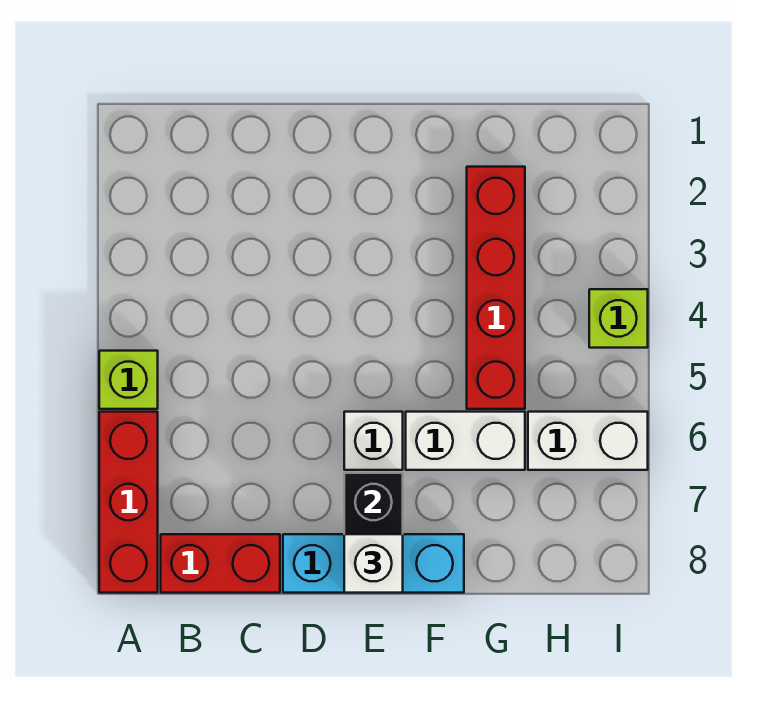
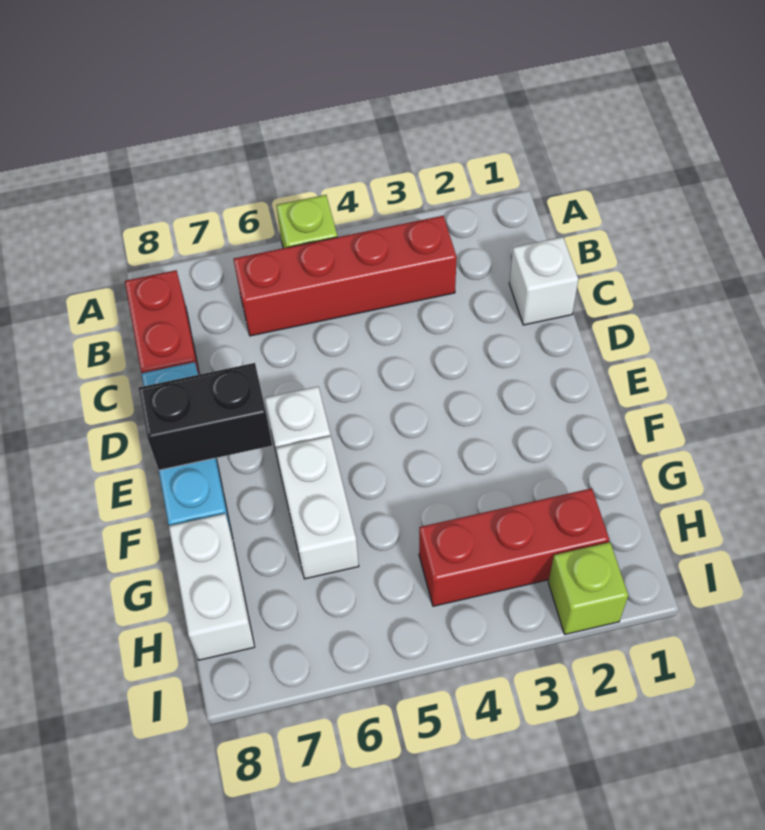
red 1x3 brick [99,412,158,593] -> red 1x3 brick moved to [419,488,609,606]
white 1x1 brick [344,534,403,593] -> white 1x1 brick moved to [509,237,578,325]
red 1x4 brick [467,167,525,409] -> red 1x4 brick moved to [233,216,457,336]
white 1x2 brick [528,412,648,470] -> white 1x2 brick moved to [169,514,255,660]
lime 1x1 brick [589,289,648,348] -> lime 1x1 brick moved to [548,542,628,634]

